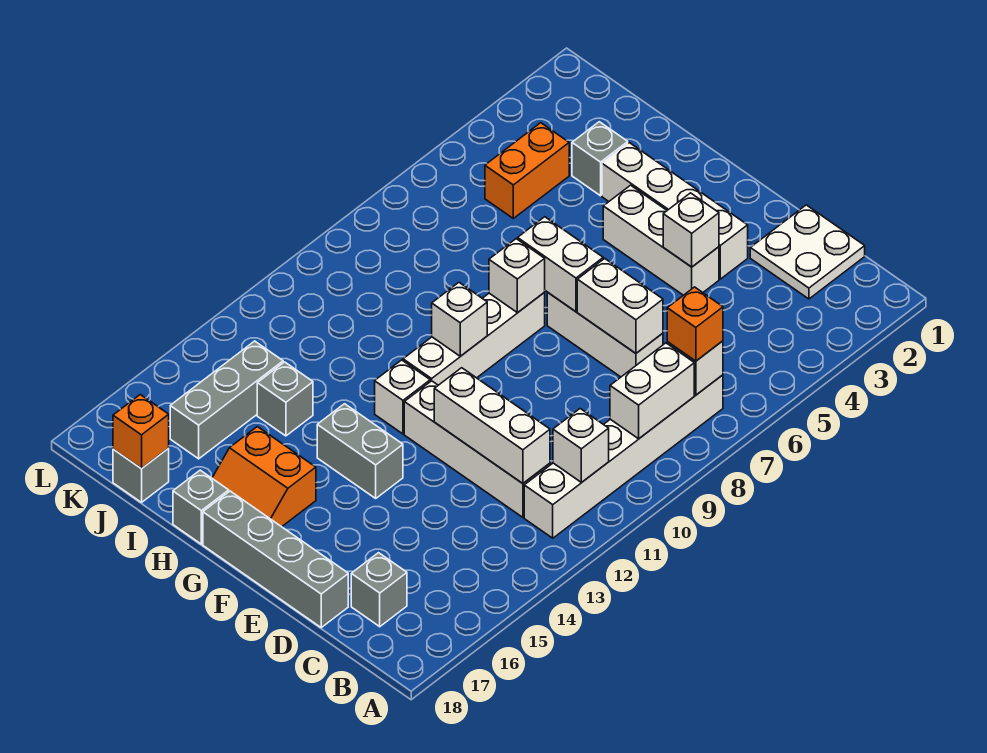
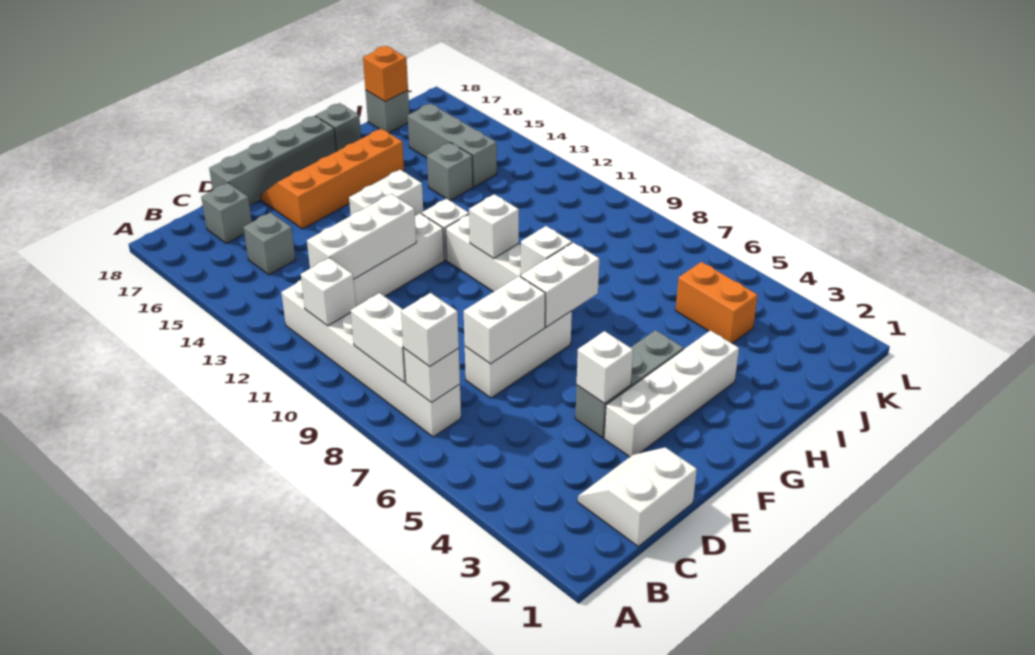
orange 1x1 brick [667,287,723,361] -> white 1x1 brick [401,293,459,367]
white 2x2 plate [750,205,865,299] -> white 2x2 slope [578,447,697,546]
white 1x3 brick [603,185,719,295] -> grey 1x3 brick [575,330,684,438]
grey 1x2 brick [317,404,403,498] -> white 1x2 brick [349,170,423,216]
orange 2x2 slope [212,427,316,527] -> orange 2x4 slope [261,129,404,229]
grey 1x1 brick [572,122,628,196] -> grey 1x1 brick moved to [244,213,295,275]

